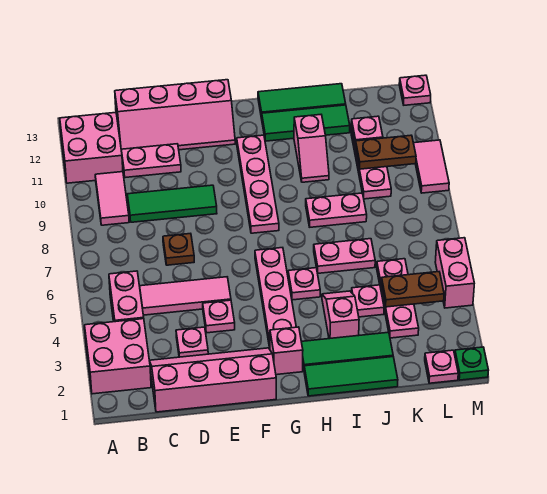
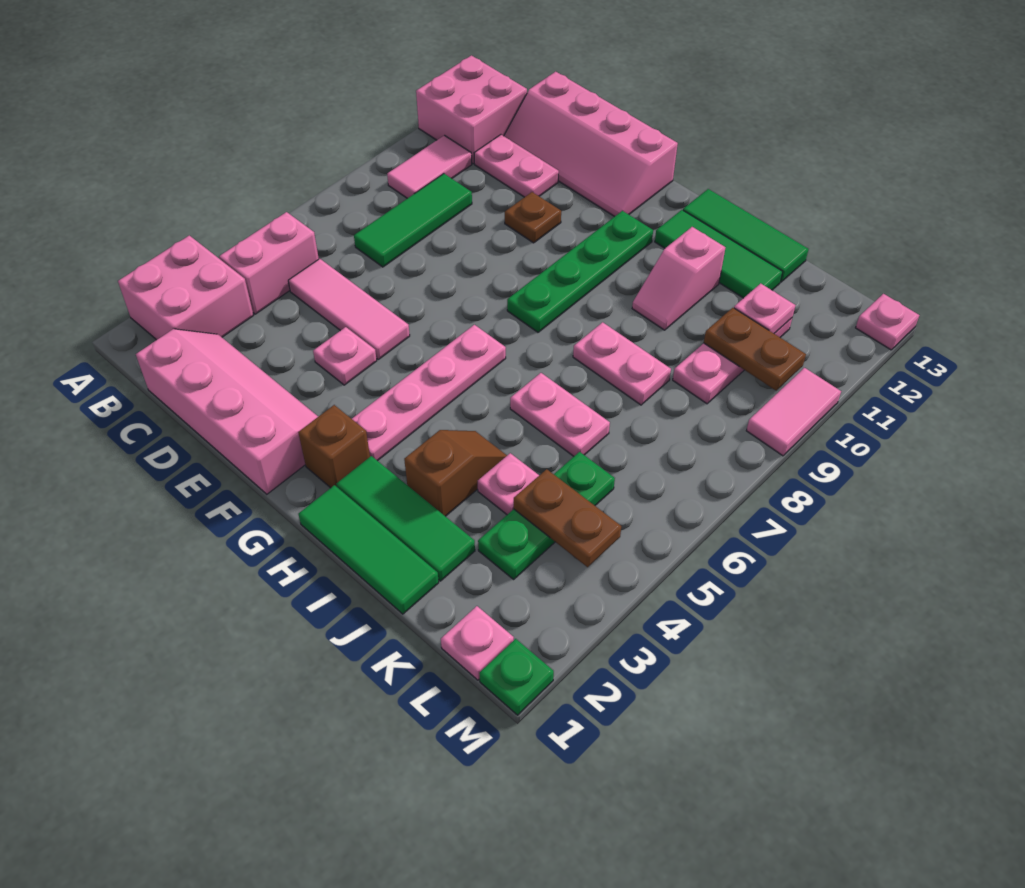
green 1x3 tile [127,185,217,222] -> green 1x3 tile turned to [354,174,472,267]
pink 1x1 plate [176,327,208,357] -> none
brown 1x1 plate [163,233,194,265] -> brown 1x1 plate moved to [505,192,561,243]
pink 1x1 brick [270,327,303,375] -> brown 1x1 brick [298,405,370,488]
pink 1x4 plate [237,135,279,233] -> green 1x4 plate [507,211,653,332]
pink 1x1 plate [288,268,320,300] -> none
pink 1x2 slope [322,291,359,339] -> brown 1x2 slope [404,430,507,516]
pink 1x3 plate [377,259,419,338] -> green 1x3 plate [478,452,615,579]
pink 1x2 brick [435,238,474,308] -> none

